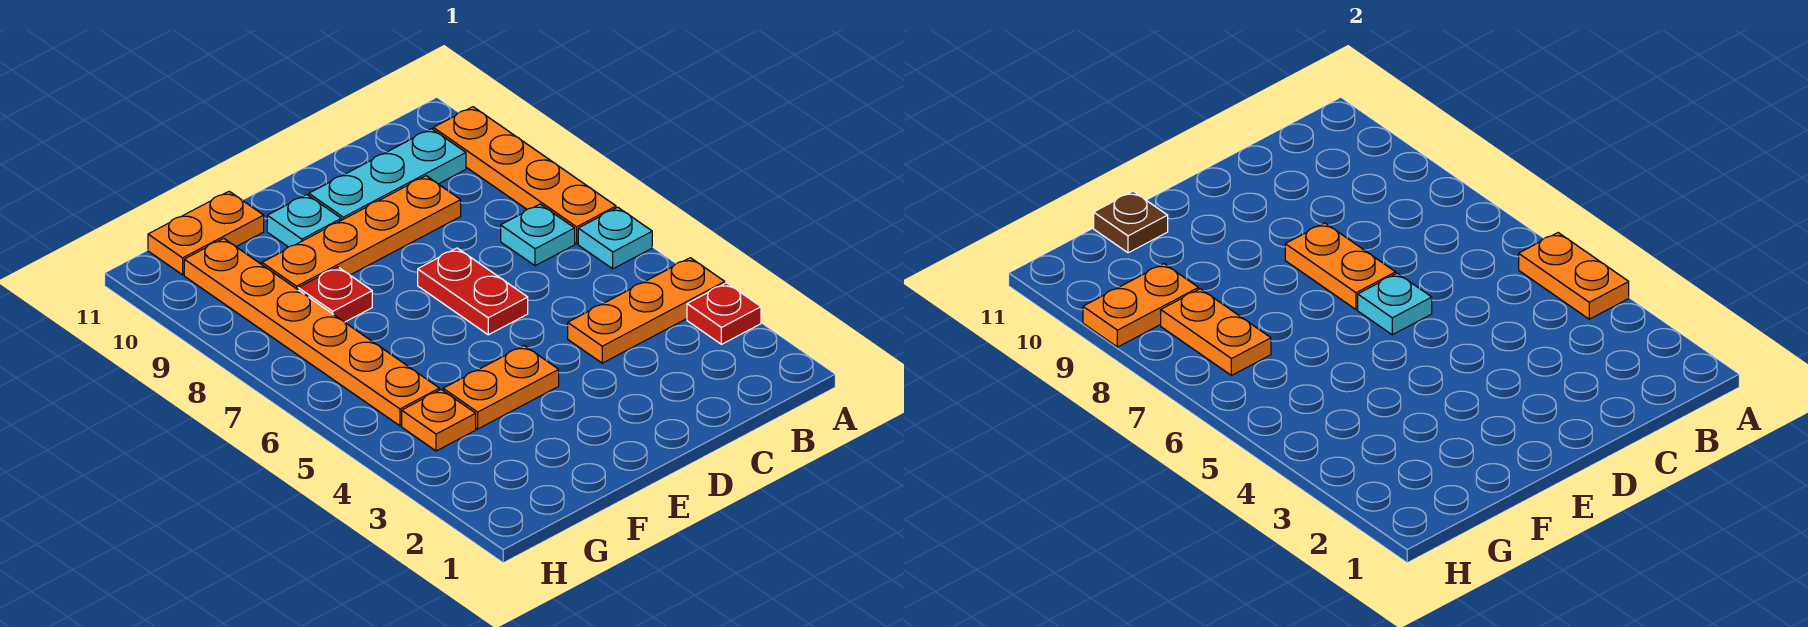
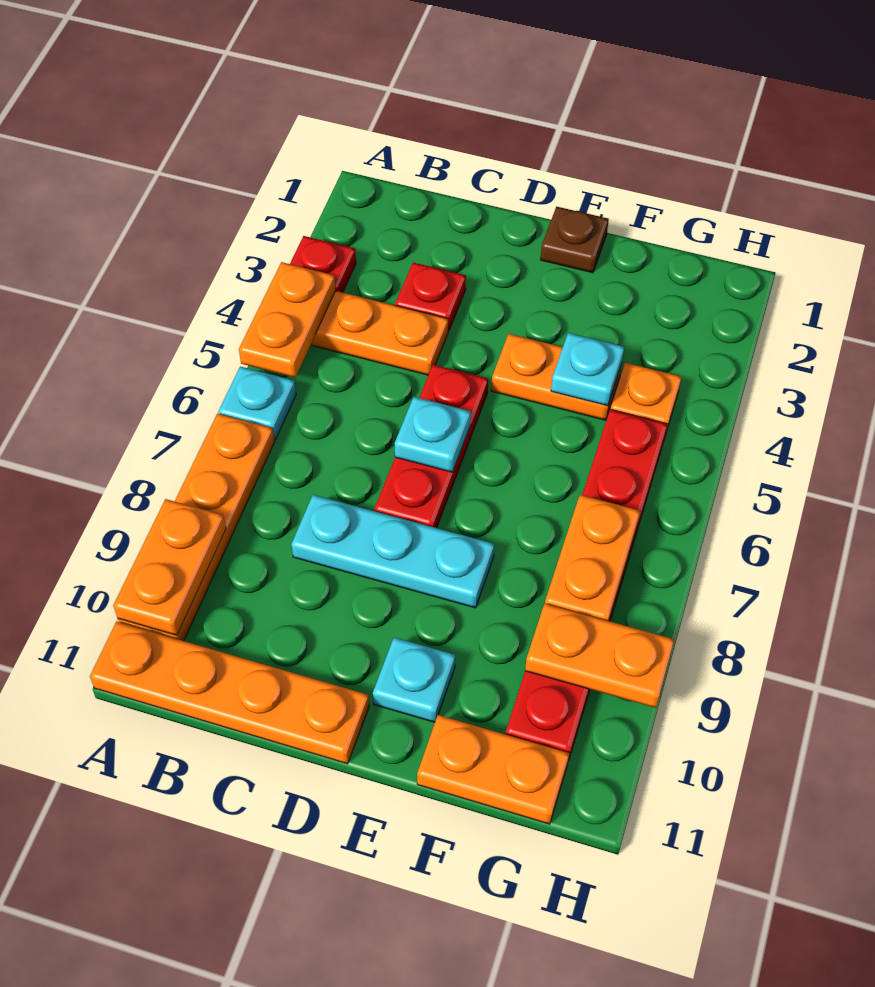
cyan 1x1 plate [501,204,575,266] -> cyan 1x1 plate moved to [551,333,624,406]
cyan 1x3 plate [309,129,466,220] -> cyan 1x3 plate moved to [291,495,494,608]
orange 1x4 plate [262,176,461,289] -> orange 1x4 plate moved to [90,622,369,764]
red 1x2 plate [418,248,528,335] -> red 1x3 plate [375,365,488,528]
orange 1x2 plate [1285,223,1396,310] -> orange 1x2 plate moved to [113,499,226,636]
red 1x1 plate [298,267,372,322] -> red 1x1 plate moved to [395,263,466,331]
brown 1x1 plate [1094,191,1168,253] -> brown 1x1 plate moved to [541,207,609,273]
orange 1x6 plate [184,238,439,426] -> red 1x6 plate [506,409,668,761]

